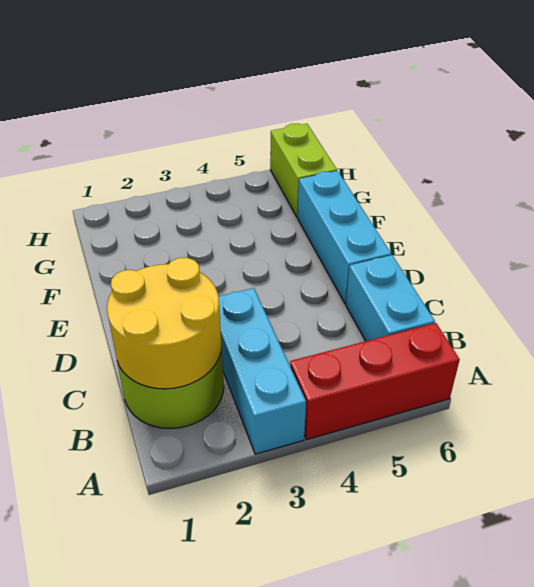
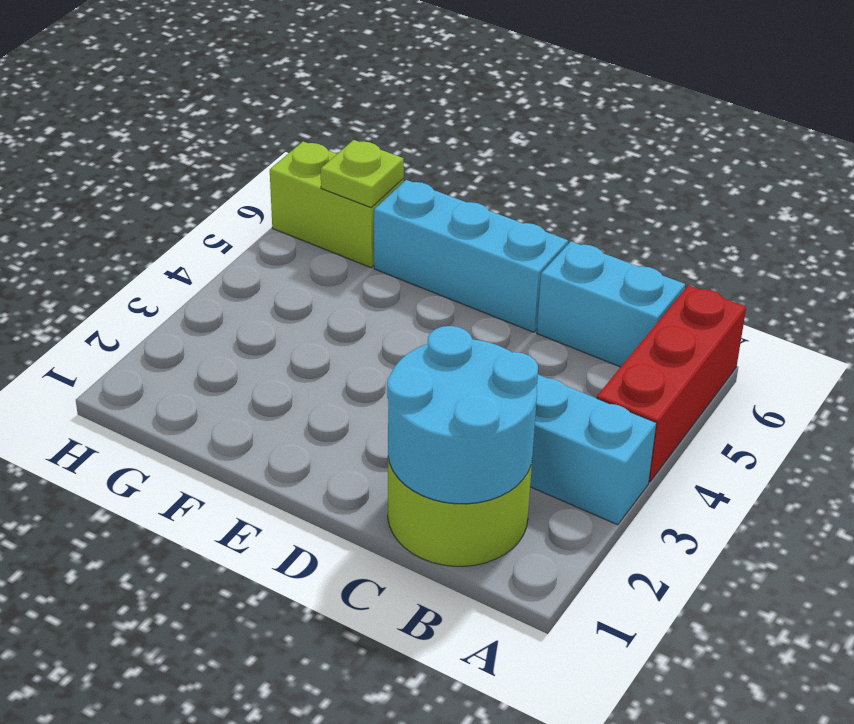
yellow 2x2 round brick [107,258,222,389] -> cyan 2x2 round brick [387,326,538,504]
none -> lime 1x1 plate [321,140,404,207]

